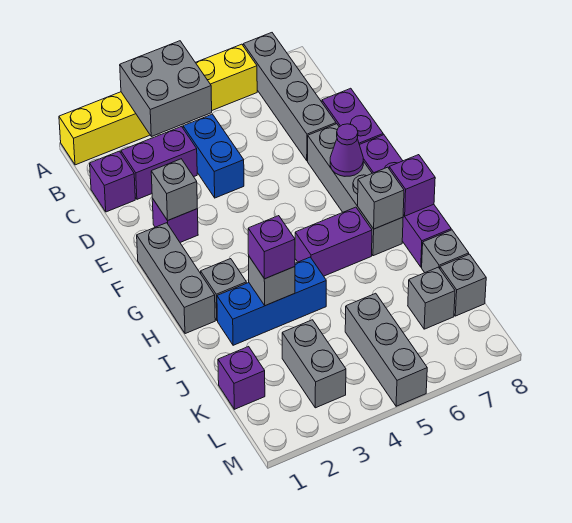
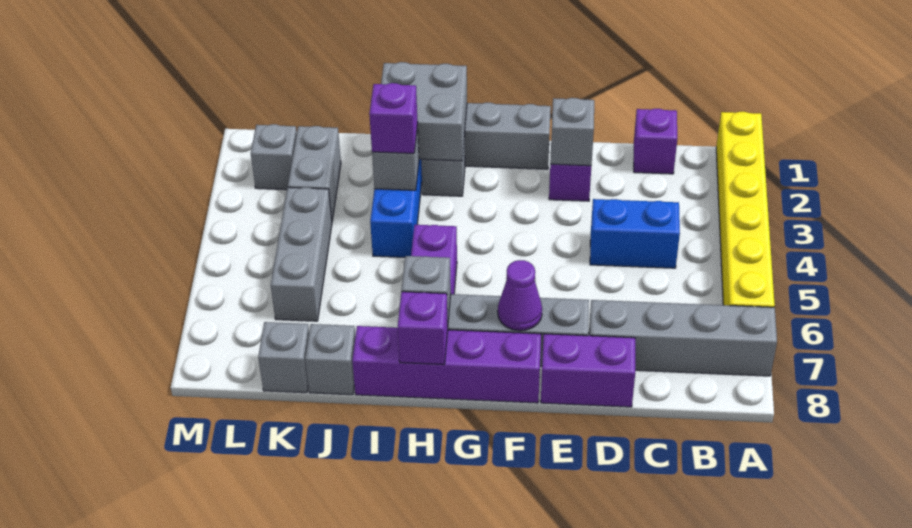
grey 2x2 brick [120,41,212,137] -> grey 2x2 brick moved to [381,62,467,161]
purple 1x2 brick [121,126,197,199] -> none
purple 1x1 brick [218,347,265,409] -> none
grey 1x2 brick [282,320,346,408] -> grey 1x2 brick turned to [288,126,341,221]
grey 1x3 brick [345,293,427,406] -> grey 1x3 brick turned to [271,187,332,321]
grey 1x1 brick [408,267,455,329] -> grey 1x1 brick moved to [251,124,297,190]

